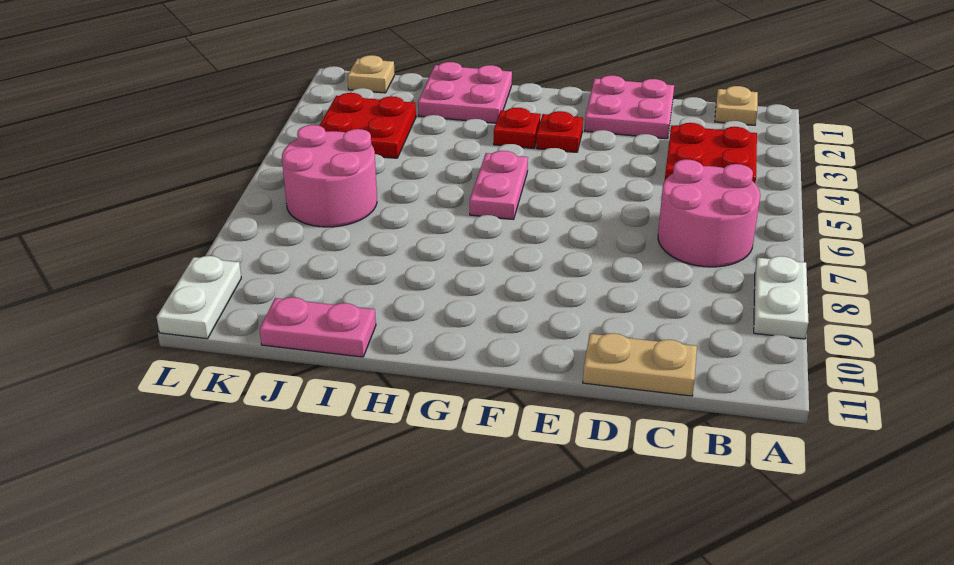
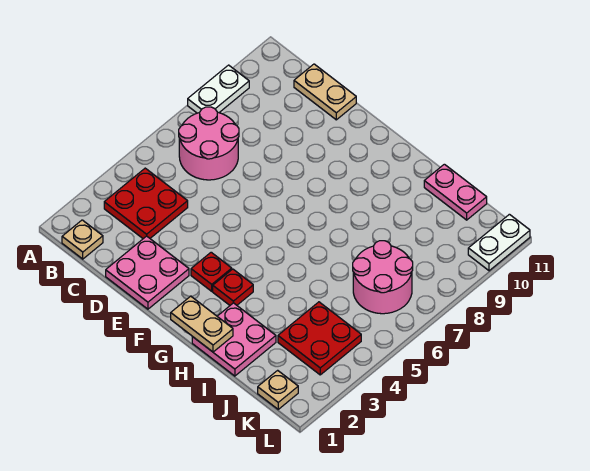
none -> tan 1x2 plate [171,296,233,352]
pink 1x2 plate [470,151,528,220] -> none

